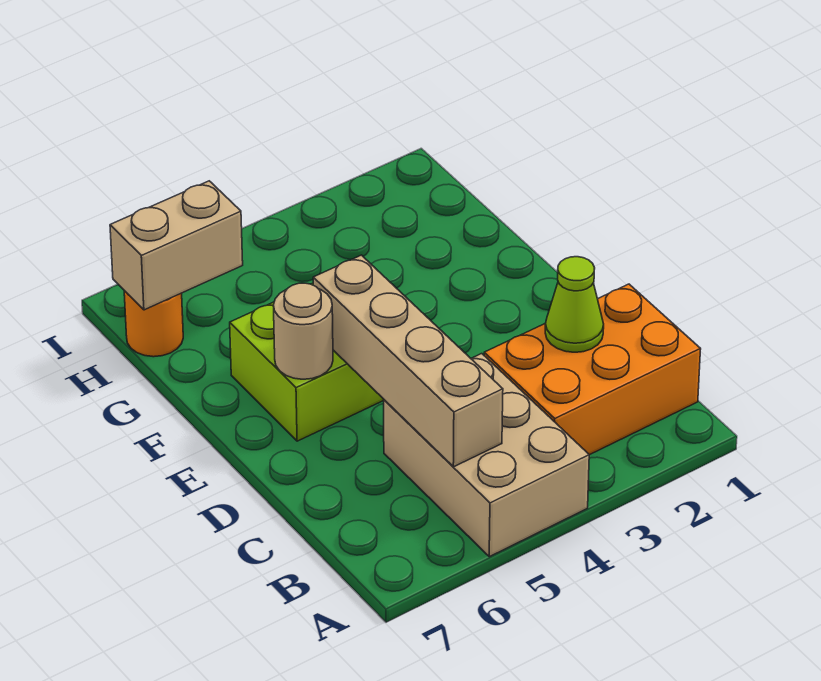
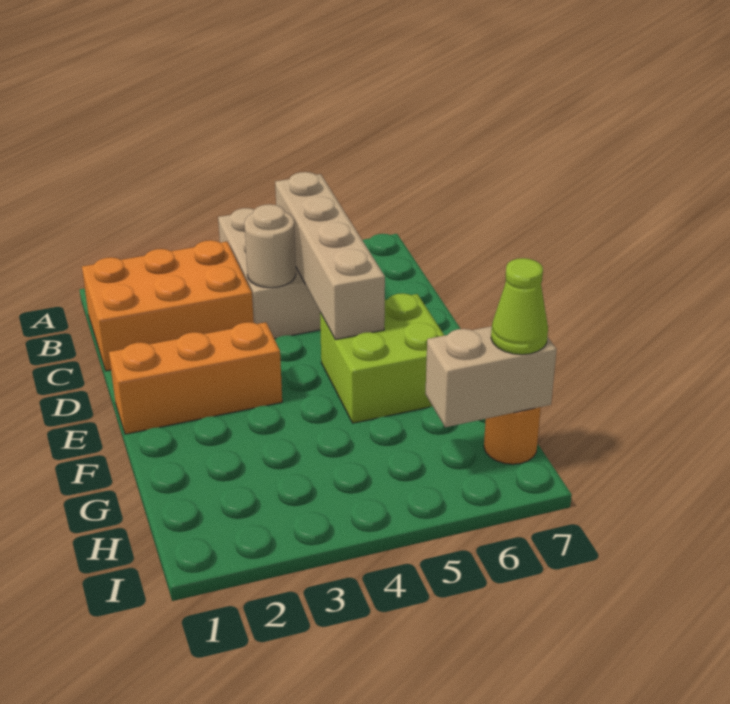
lime 1x1 cone [545,257,604,352] -> lime 1x1 cone moved to [491,258,548,355]
none -> orange 1x3 brick [109,322,282,434]
tan 1x1 round brick [273,283,333,379] -> tan 1x1 round brick moved to [244,204,296,288]

